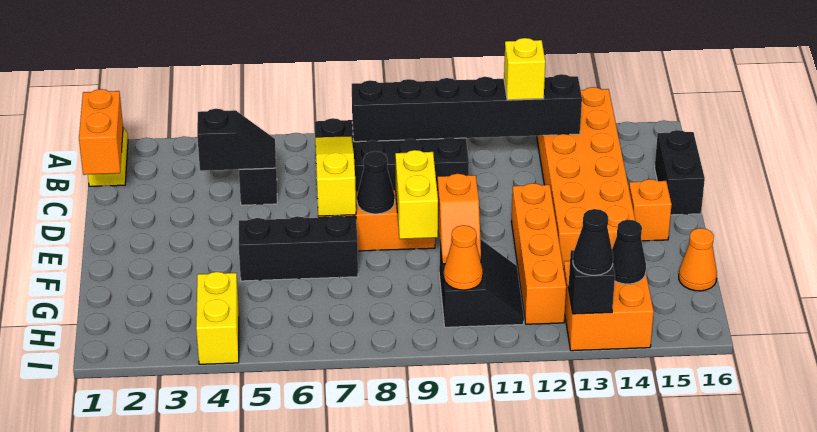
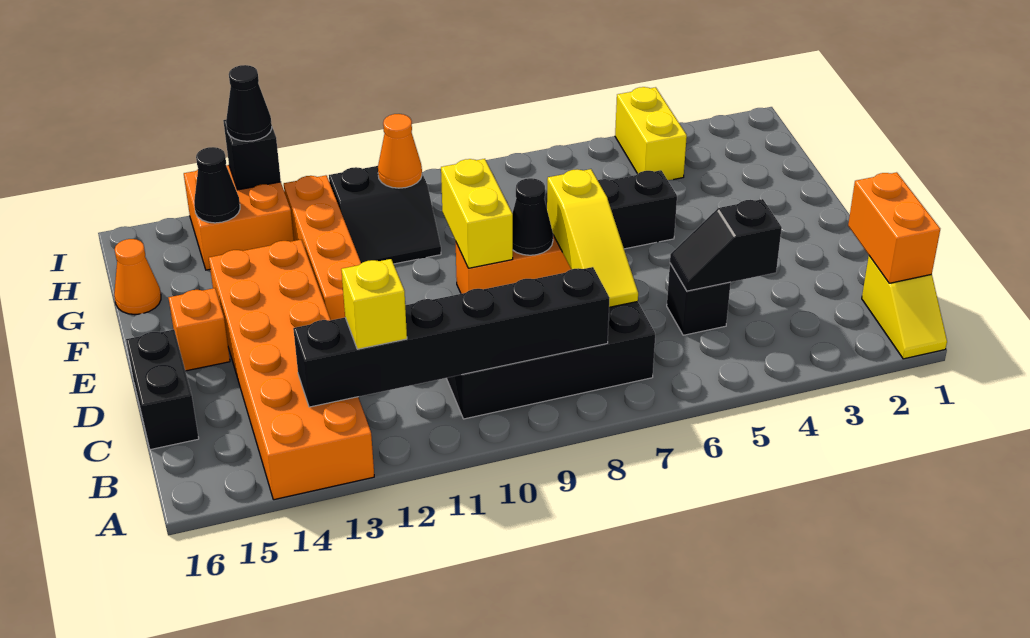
orange 1x2 slope [437,174,481,264] -> none
black 2x2 slope [439,239,524,327] -> black 2x2 slope turned to [329,166,441,264]

